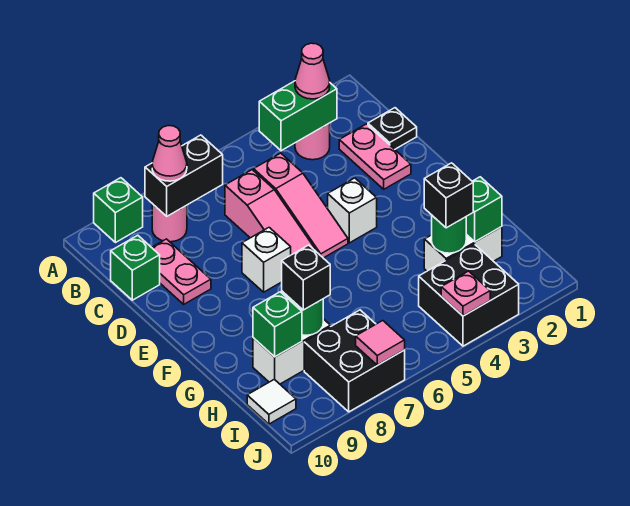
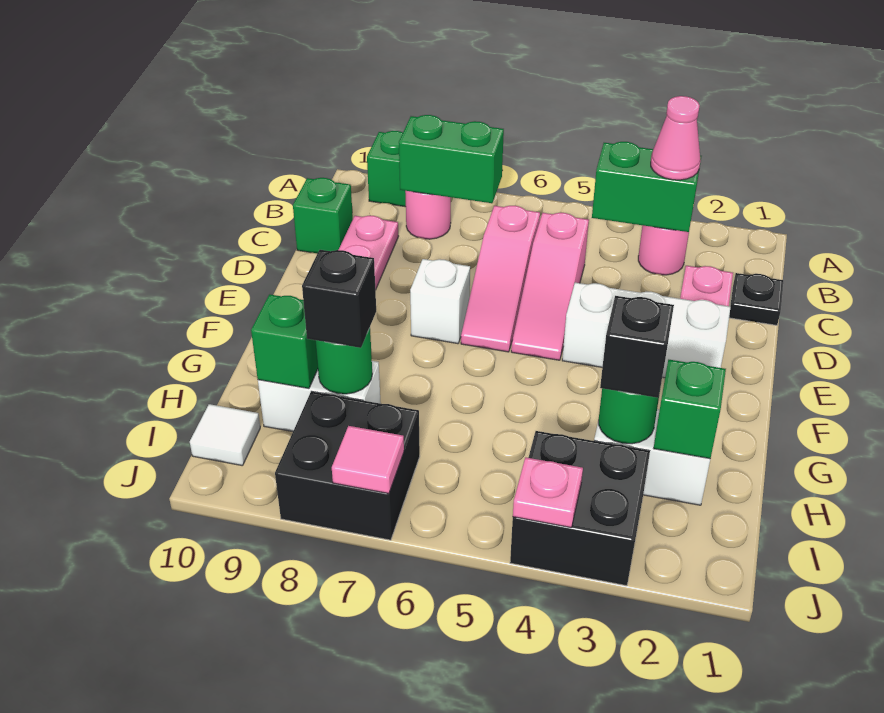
black 1x2 brick [145,135,223,216] -> green 1x2 brick [399,115,504,203]
pink 1x1 cone [152,126,187,181] -> none
white 1x1 brick [328,178,377,243] -> white 1x3 brick [562,283,731,378]

